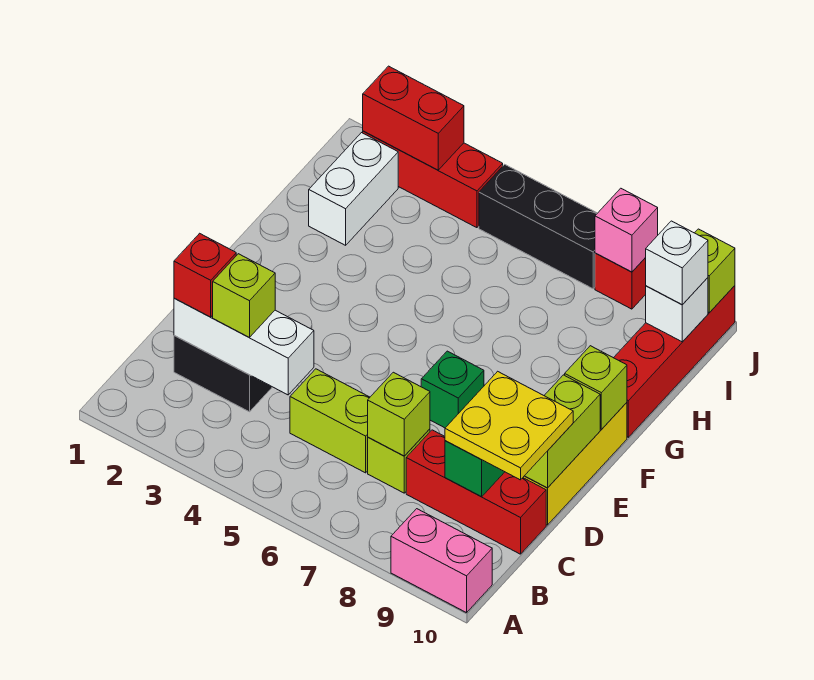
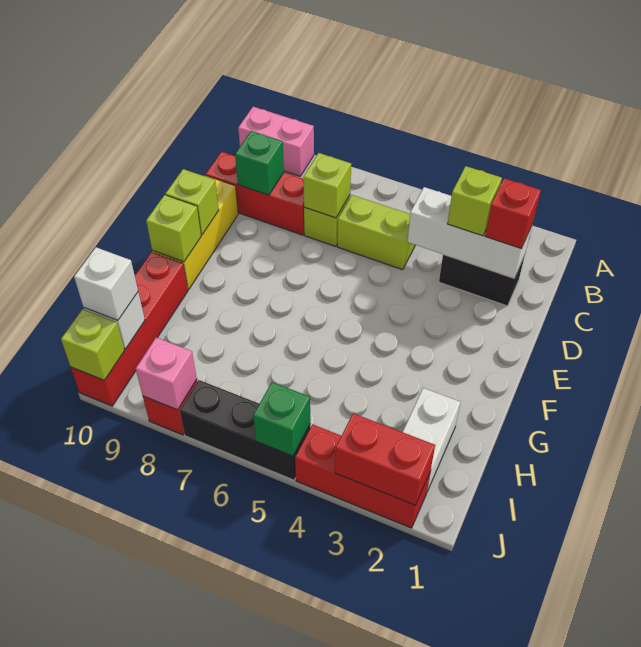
yellow 2x2 plate [445,371,573,480] -> none
lime 1x2 brick [525,375,600,488] -> lime 1x1 brick [165,169,219,235]
green 1x1 brick [421,351,484,428] -> green 1x1 brick moved to [253,382,310,456]

